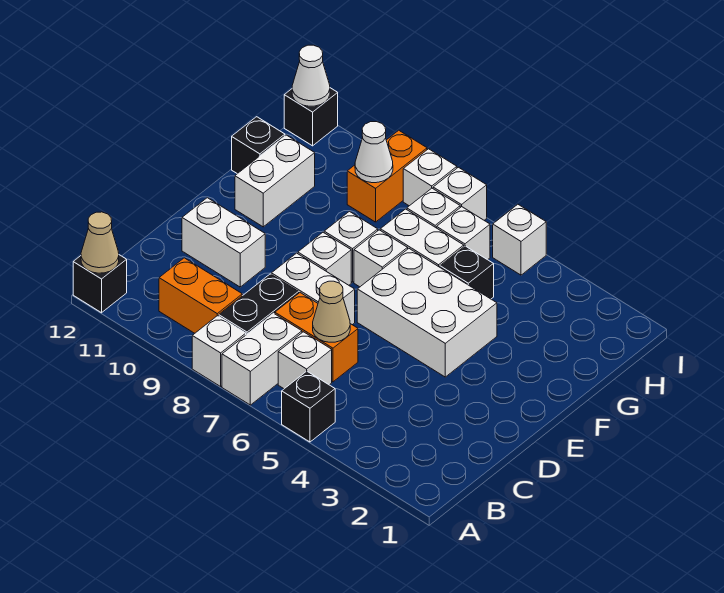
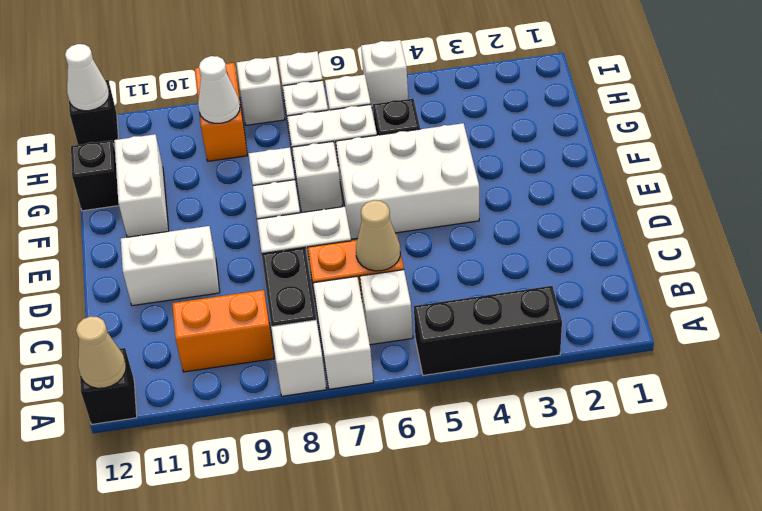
black 1x1 brick [282,371,335,442] -> black 1x3 brick [414,286,562,375]

